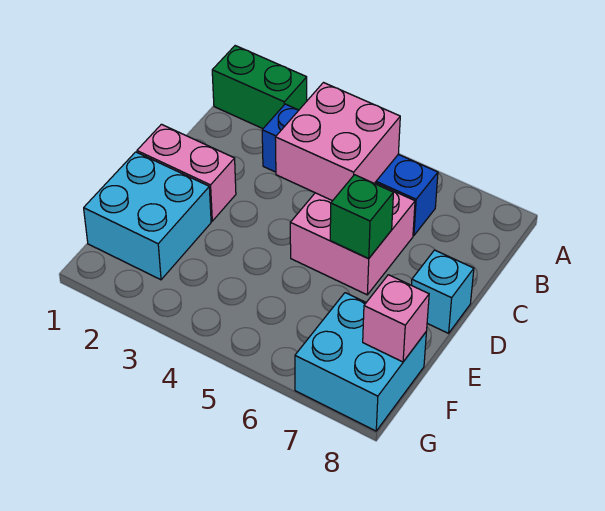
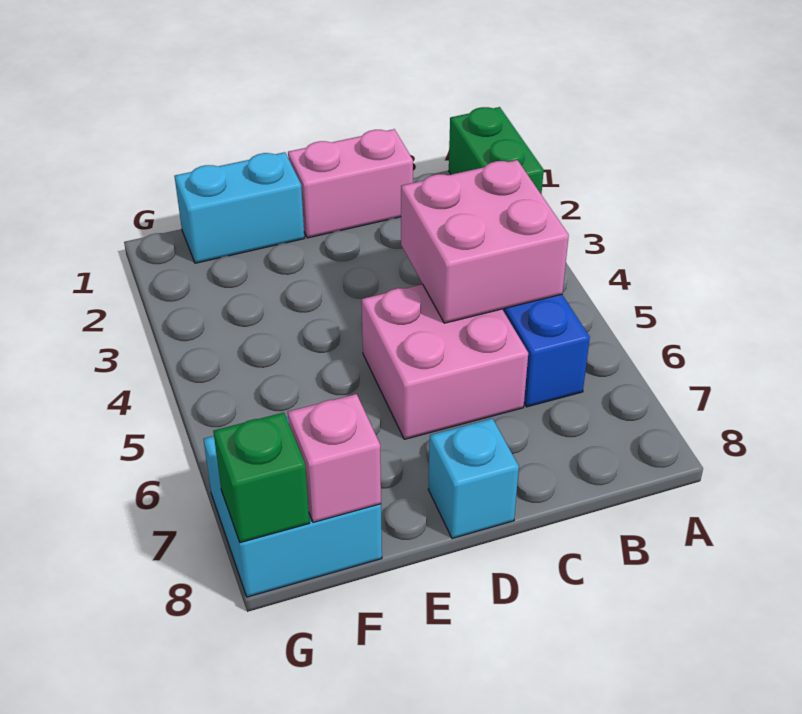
pink 1x2 brick [137,124,236,221] -> pink 1x2 brick turned to [288,129,413,238]
green 1x1 brick [330,175,393,259] -> green 1x1 brick moved to [213,413,309,543]
cyan 2x2 brick [84,152,211,280] -> cyan 1x2 brick [175,152,304,263]

